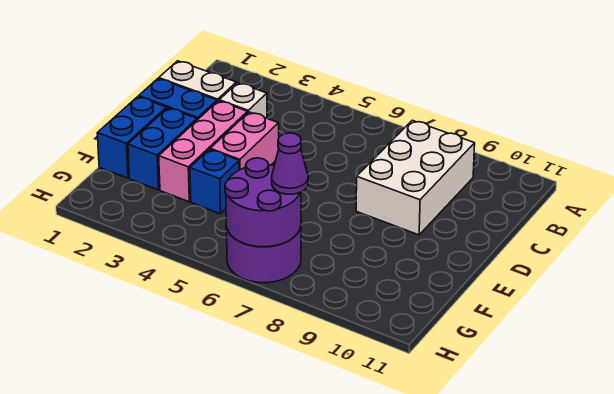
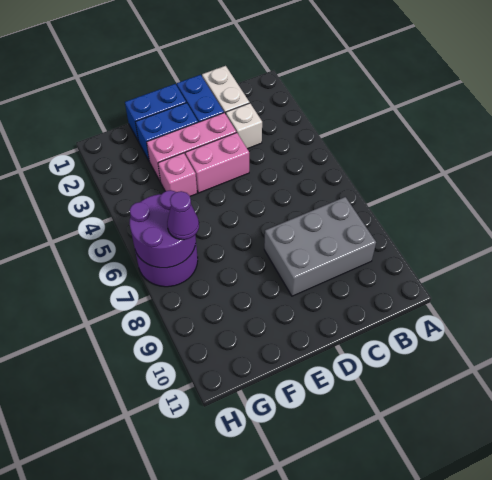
white 2x3 brick [356,120,475,235] -> grey 2x3 brick [264,197,376,296]
blue 1x1 brick [190,149,239,214] -> pink 1x1 brick [158,153,197,196]

